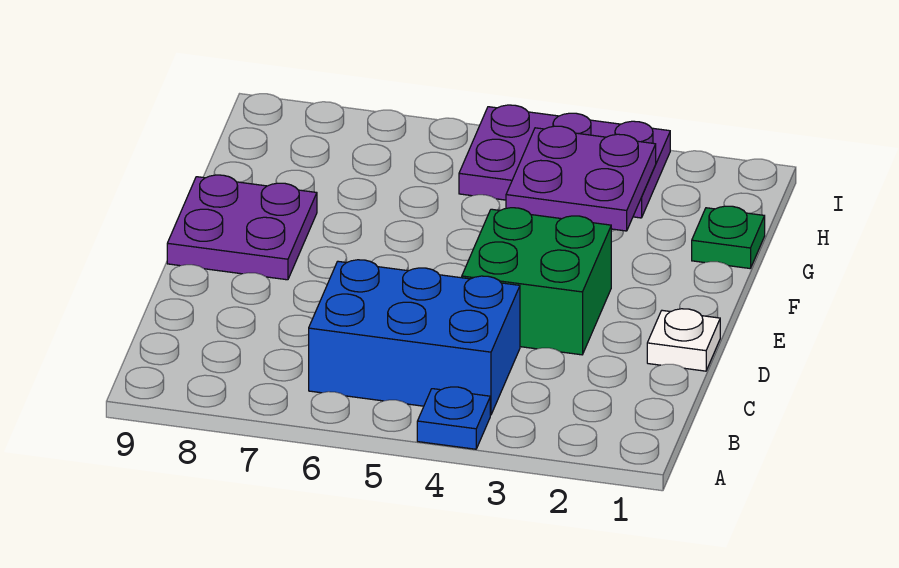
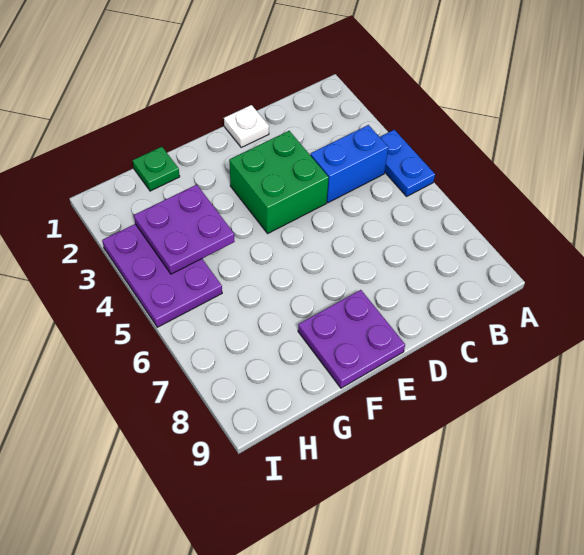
blue 1x1 plate [417,387,490,449] -> blue 1x2 plate [380,130,435,196]
blue 2x3 brick [309,260,520,415] -> blue 1x2 brick [310,125,388,203]

